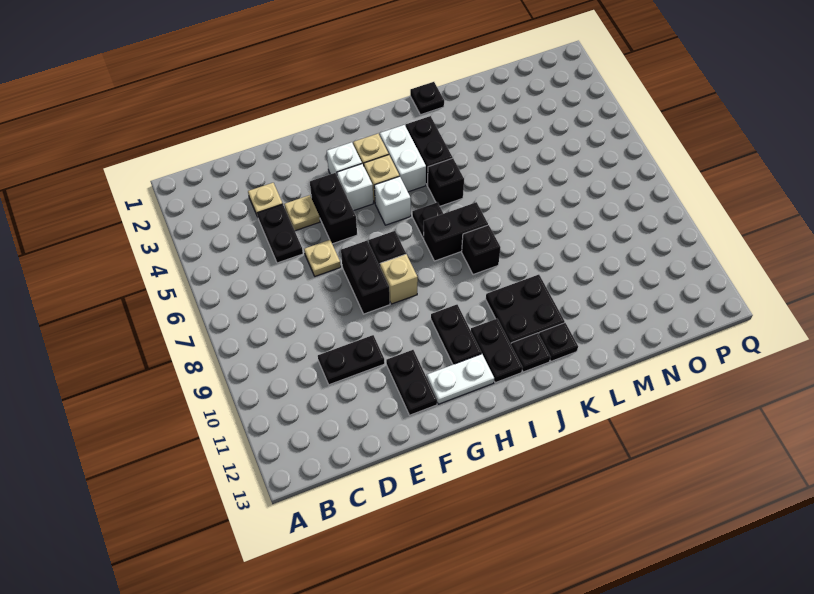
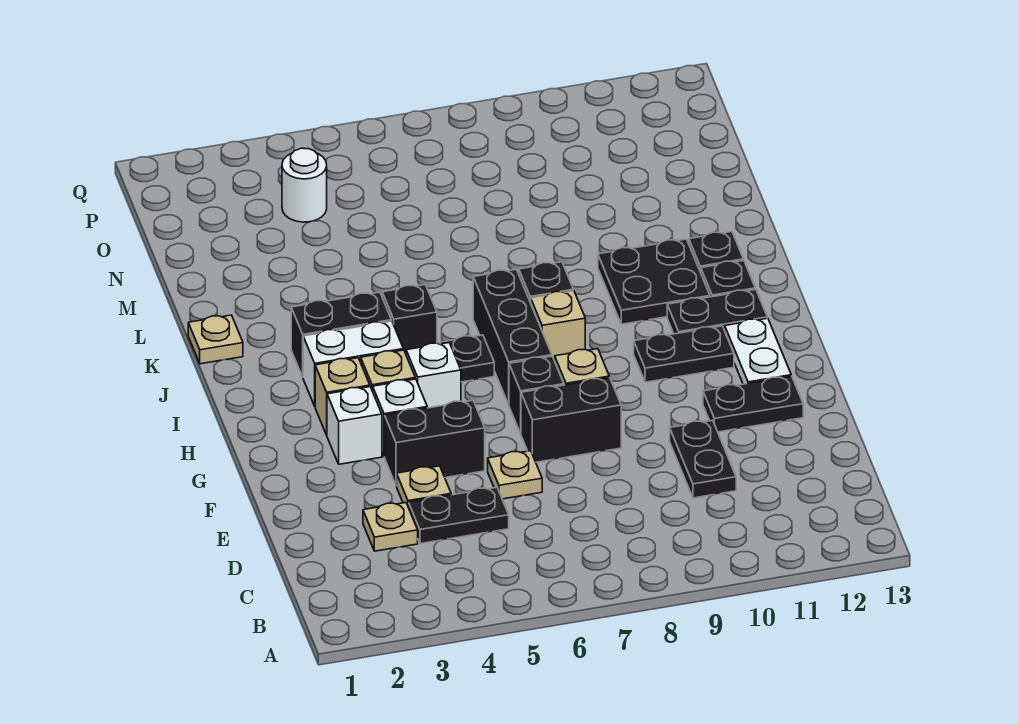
black 1x2 brick [424,202,488,261] -> black 1x3 brick [473,270,552,405]
none -> tan 1x1 brick [531,291,585,361]
black 1x1 plate [410,82,444,115] -> tan 1x1 plate [188,315,243,364]
none -> white 1x1 round brick [282,148,327,222]

